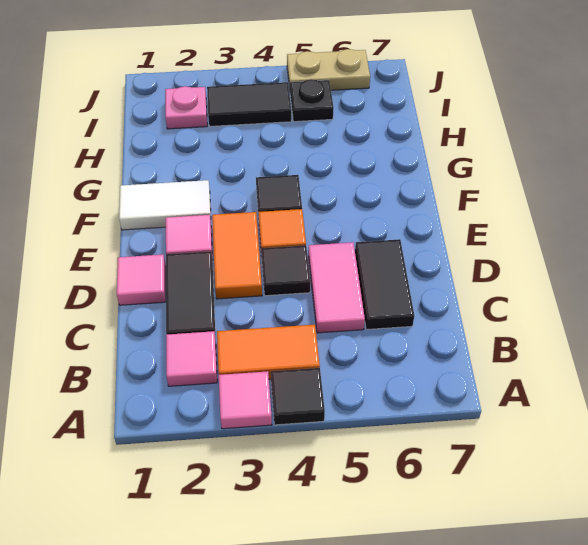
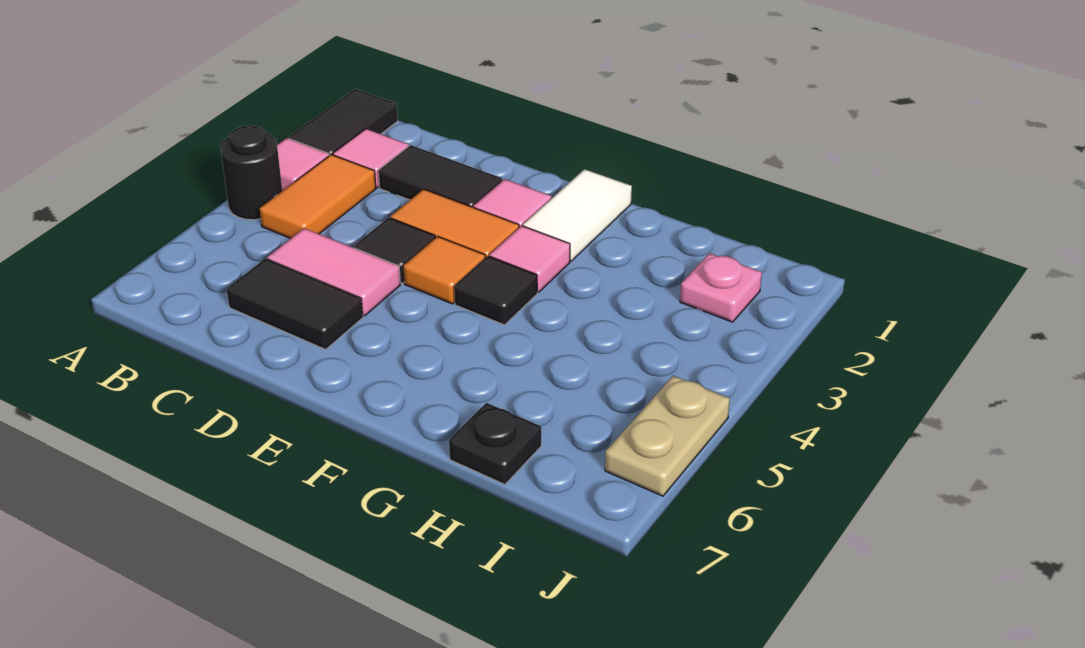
black 1x1 tile [271,368,325,425] -> black 1x1 round brick [220,126,282,220]
pink 1x1 tile [117,254,166,305] -> pink 1x1 tile moved to [489,226,570,292]
black 1x2 tile [207,82,291,126] -> black 1x2 tile moved to [289,89,398,156]
black 1x1 plate [290,79,334,122] -> black 1x1 plate moved to [449,403,541,484]

